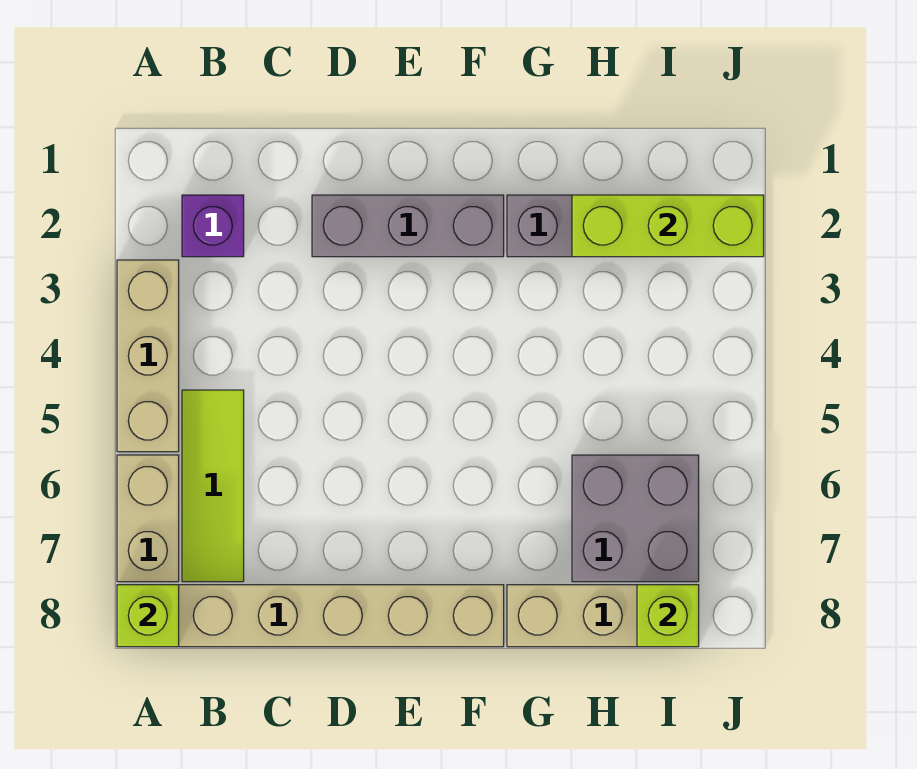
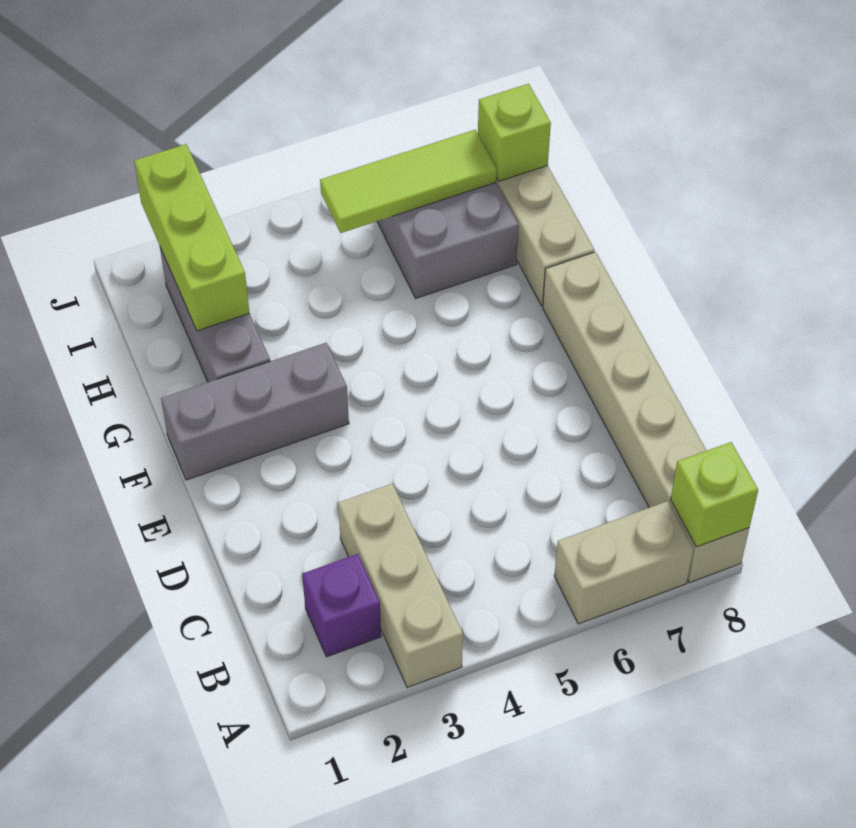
tan 1x3 brick [117,260,179,452] -> tan 1x3 brick turned to [338,484,463,688]
lime 1x3 tile [182,390,244,582] -> lime 1x3 tile moved to [320,130,497,233]
grey 1x3 brick [312,195,504,257] -> grey 1x3 brick turned to [161,343,349,480]

